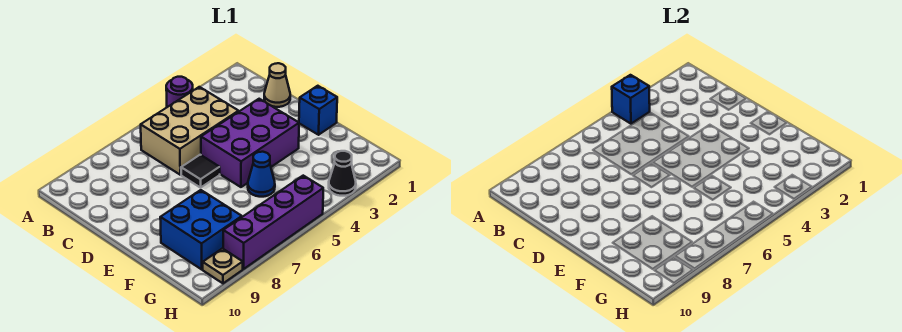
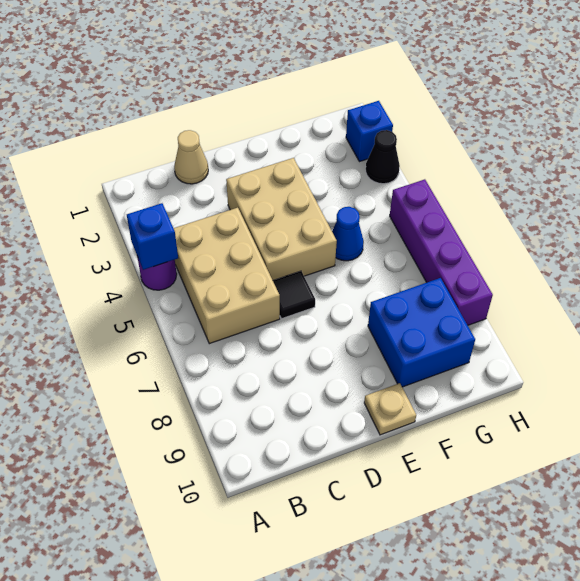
purple 2x3 brick [201,99,299,187] -> tan 2x3 brick [226,158,337,280]
blue 1x1 brick [299,86,337,135] -> blue 1x1 brick moved to [346,101,393,162]
tan 1x1 plate [203,248,243,283] -> tan 1x1 plate moved to [364,383,416,435]

